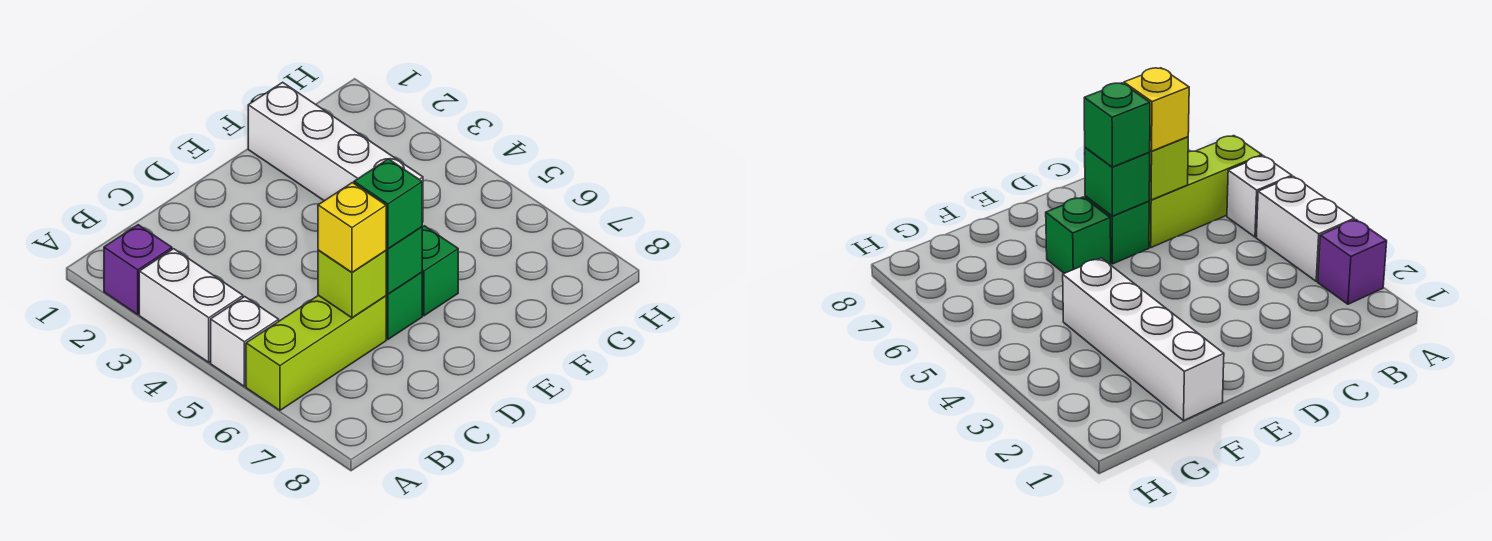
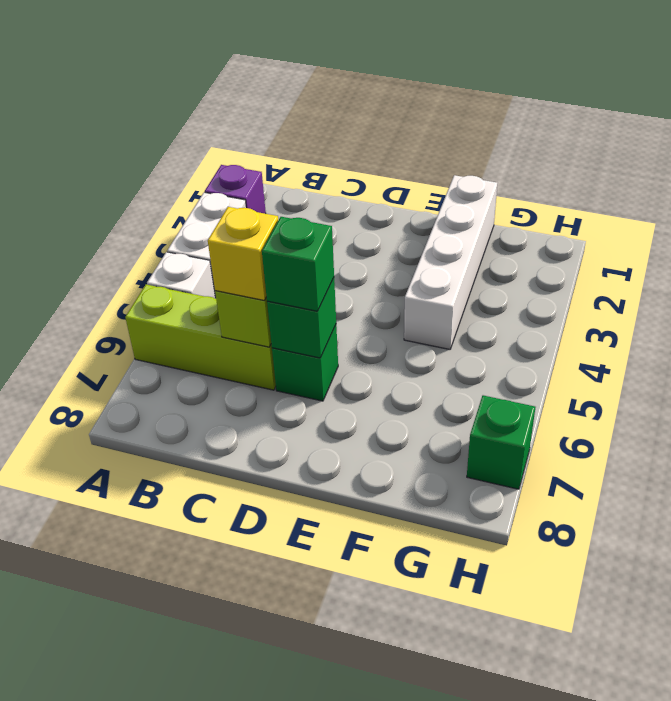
green 1x1 brick [422,226,458,316] -> green 1x1 brick moved to [467,395,535,489]

